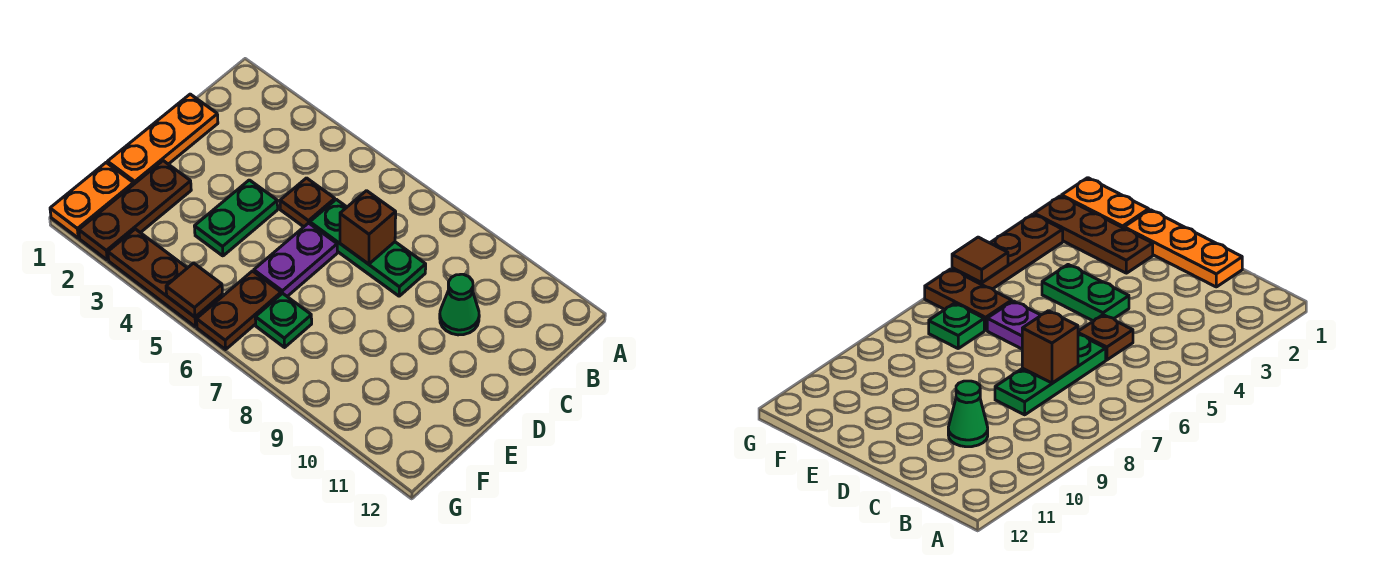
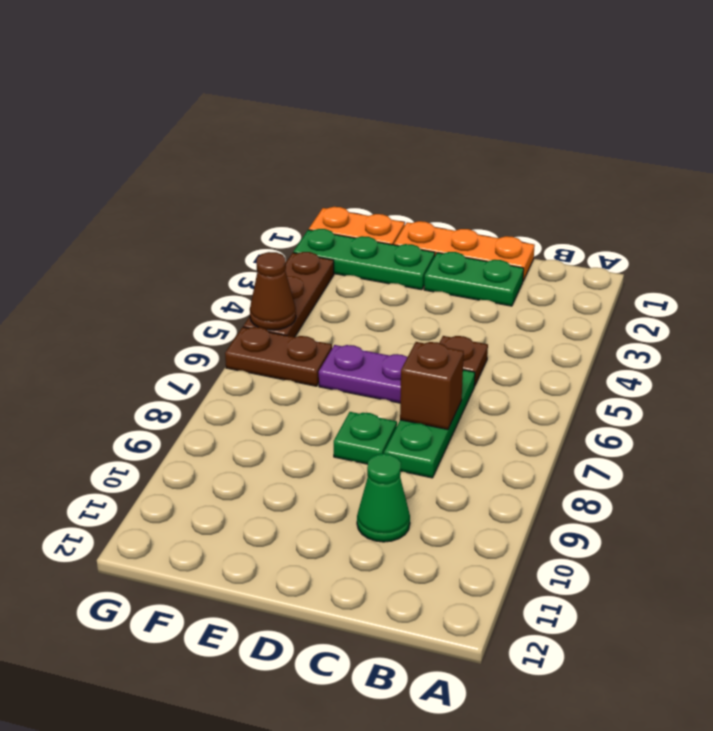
green 1x2 plate [194,180,278,256] -> green 1x2 plate moved to [424,252,524,306]
brown 1x3 plate [79,161,191,260] -> green 1x3 plate [293,229,435,290]
green 1x1 plate [255,293,312,347] -> green 1x1 plate moved to [334,412,397,464]
brown 1x1 tile [166,263,222,317] -> brown 1x1 cone [250,252,296,330]

